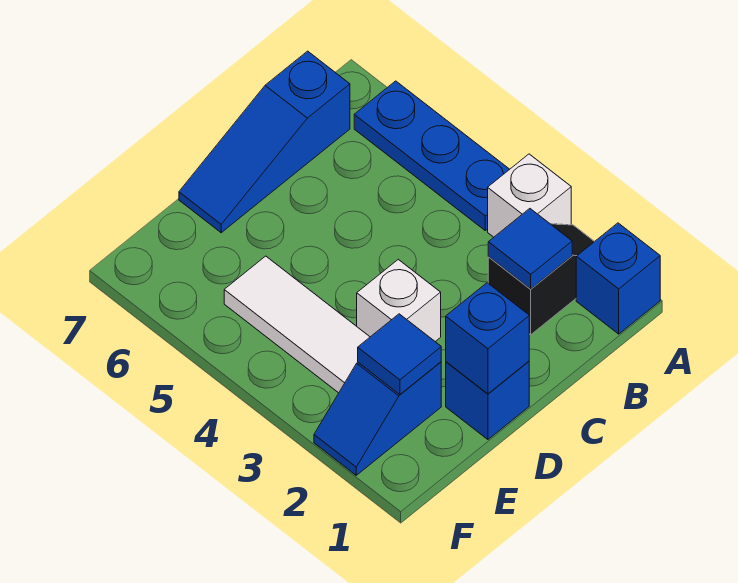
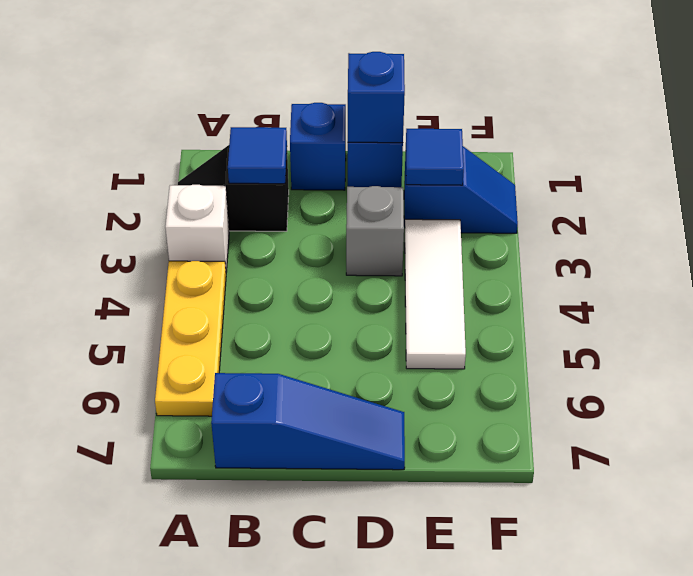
blue 1x1 brick [576,223,660,334] -> blue 1x1 brick moved to [290,103,346,190]
blue 1x3 plate [354,81,510,231] -> yellow 1x3 plate [155,261,226,416]
white 1x1 brick [357,259,441,341] -> grey 1x1 brick [346,186,404,276]

